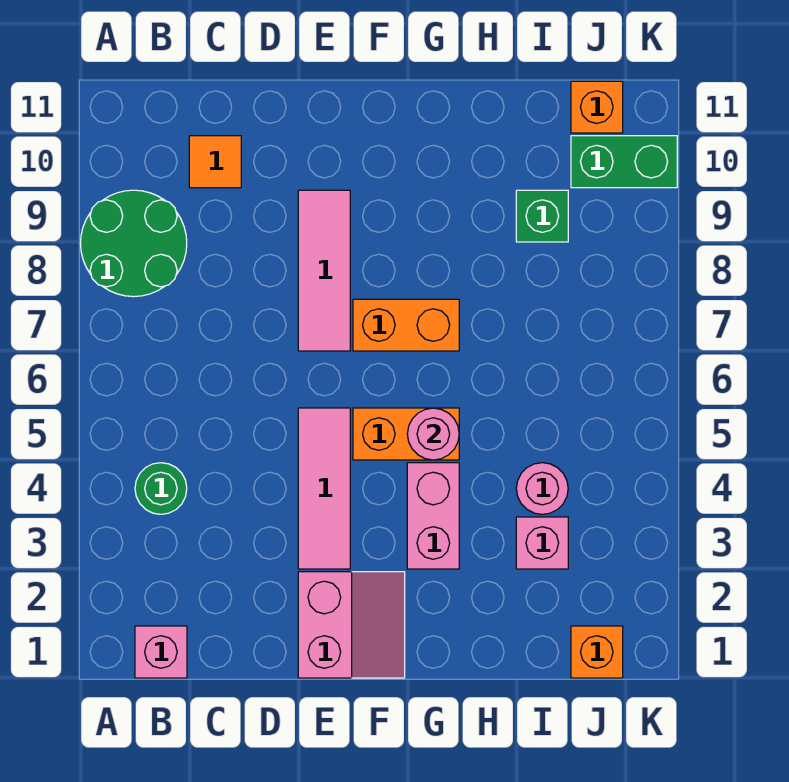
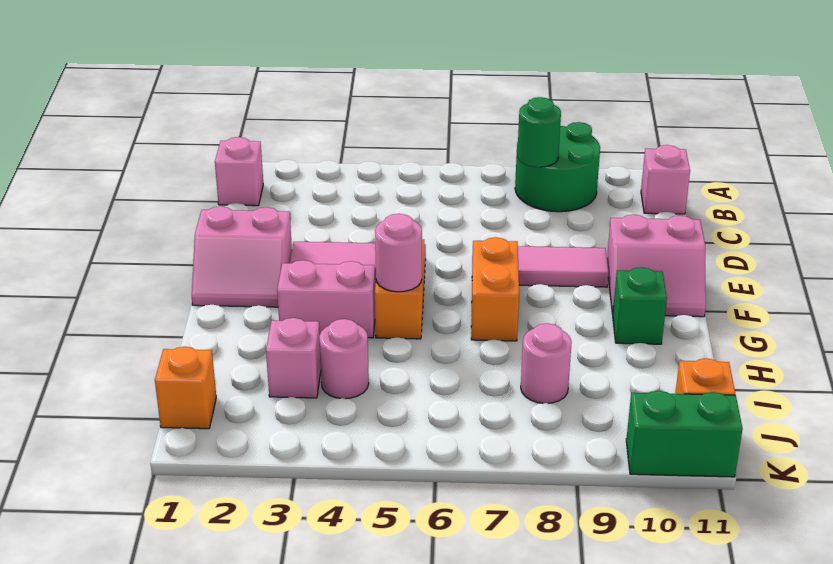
green 1x1 round brick [135,463,187,514] -> green 1x1 round brick moved to [517,97,561,167]
none -> pink 1x1 brick [641,145,690,214]
orange 1x1 tile [189,136,241,188] -> none
none -> pink 2x2 slope [607,215,706,317]
none -> pink 1x1 round brick [521,323,572,403]
green 1x1 brick [516,190,568,242] -> green 1x1 brick moved to [613,267,667,344]
green 1x2 brick [571,136,677,188] -> green 1x2 brick turned to [626,391,743,477]

